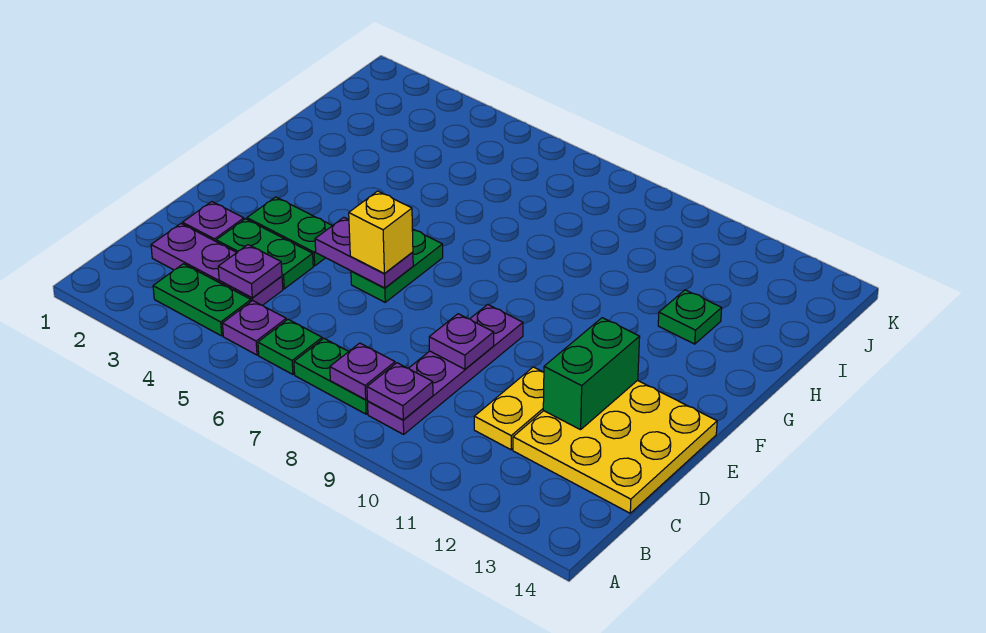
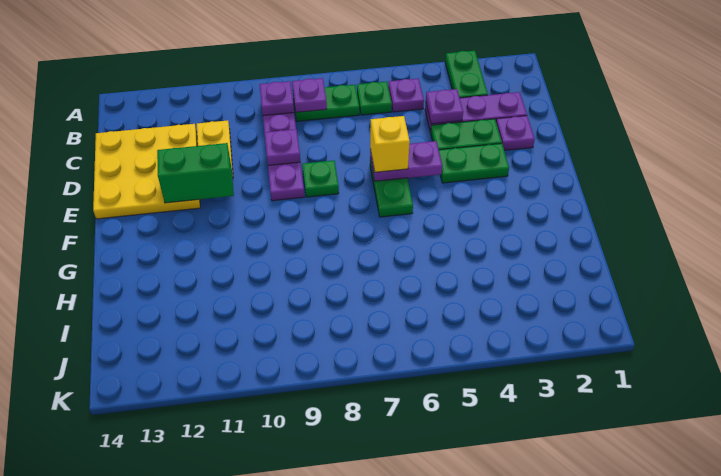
green 1x2 plate [153,264,251,336] -> green 1x2 plate turned to [445,51,488,98]
green 1x2 brick [543,318,640,430] -> green 1x2 brick turned to [157,143,234,203]
green 1x1 plate [658,290,722,344] -> green 1x1 plate moved to [302,160,339,197]

